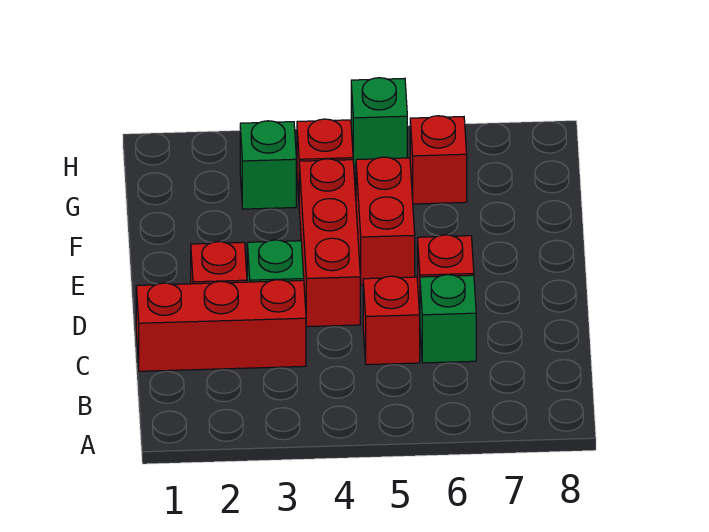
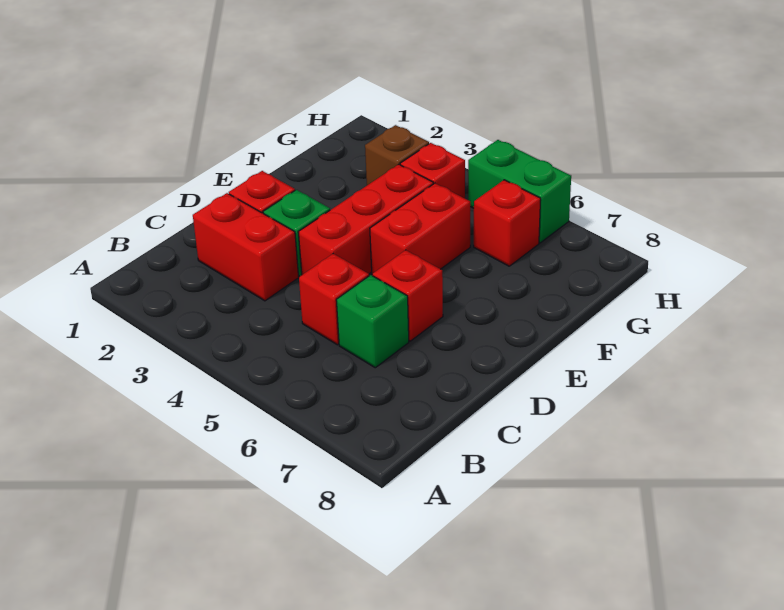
red 1x3 brick [136,280,306,371] -> red 1x2 brick [193,193,299,301]
green 1x1 brick [240,121,296,209] -> brown 1x1 brick [365,125,429,185]
green 1x1 brick [351,78,407,166] -> green 1x2 brick [468,140,571,243]

